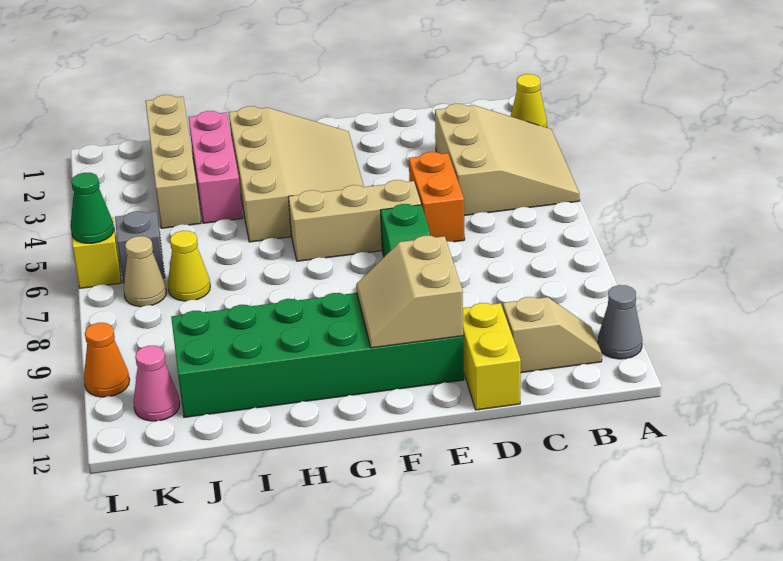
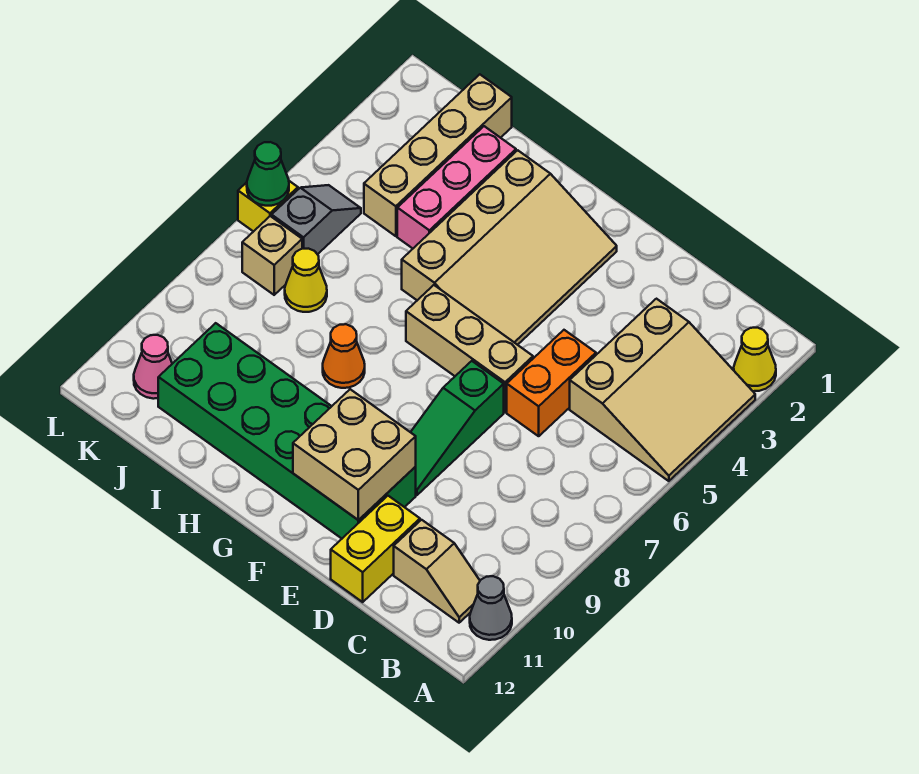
tan 2x2 slope [356,236,463,348] -> tan 2x2 brick [293,389,416,520]
tan 1x1 cone [124,236,166,307] -> tan 1x1 brick [242,216,302,295]
orange 1x1 cone [84,323,130,397] -> orange 1x1 cone moved to [323,324,365,388]

